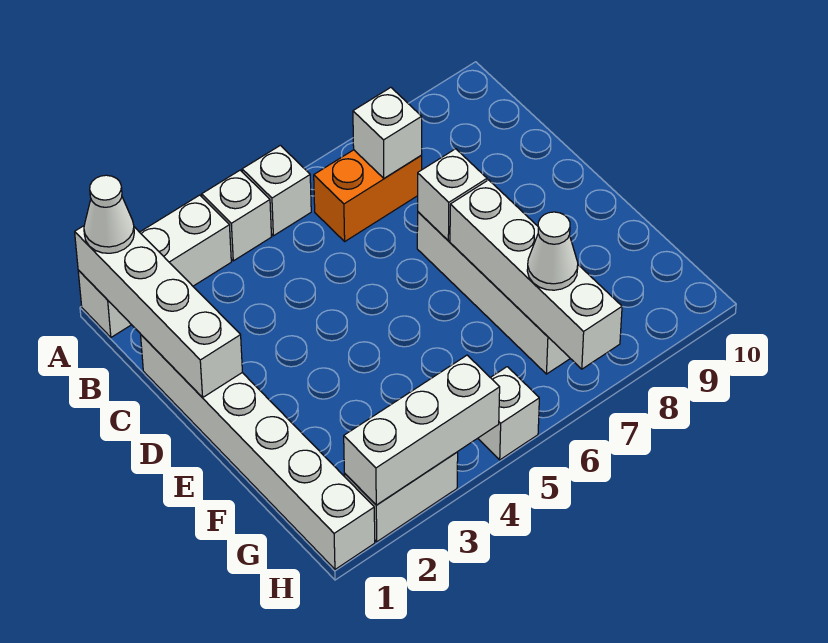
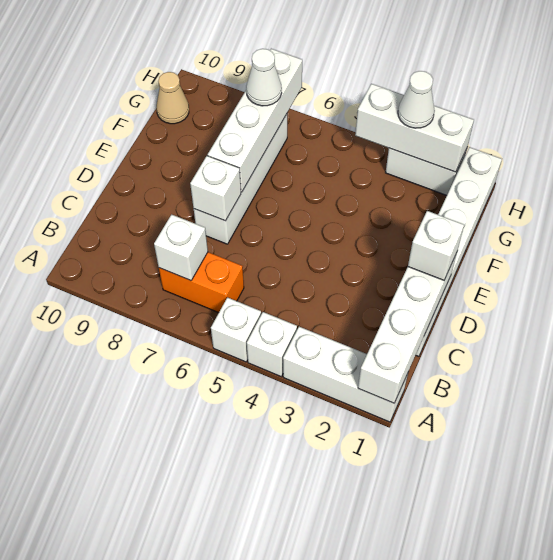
white 1x1 cone [84,175,134,253] -> white 1x1 cone moved to [398,71,435,128]
none -> tan 1x1 cone [157,72,189,124]
white 1x1 brick [478,367,539,460] -> white 1x1 brick moved to [408,211,464,280]

